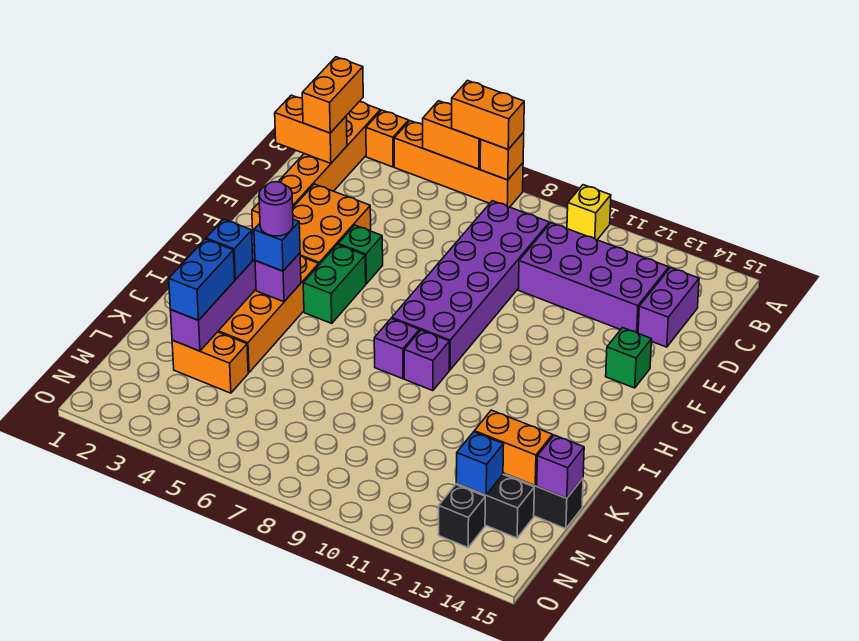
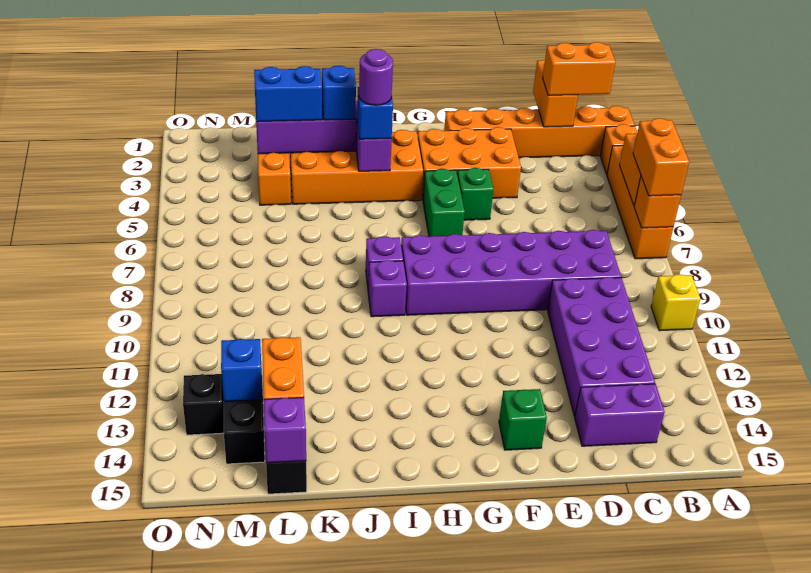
green 1x2 brick [303,245,366,324] -> green 1x2 brick turned to [423,169,465,236]

